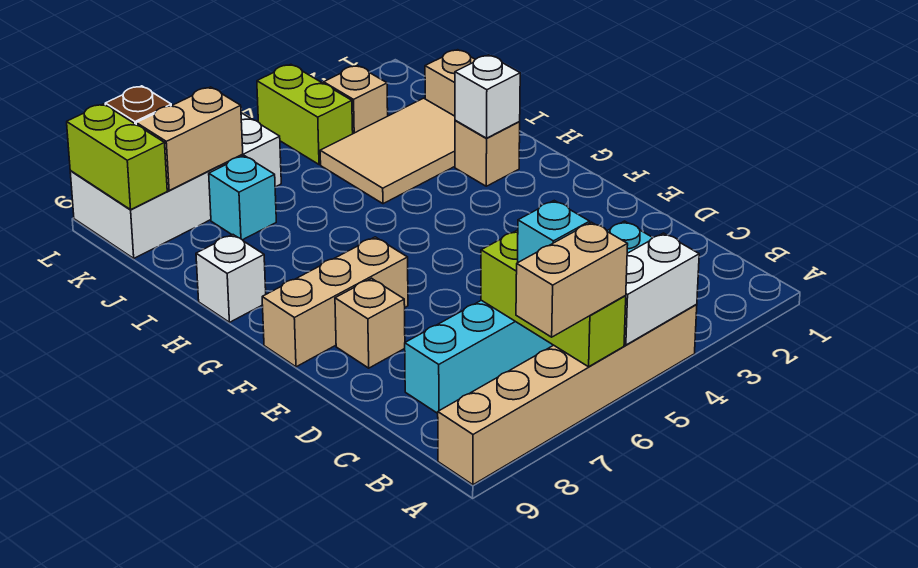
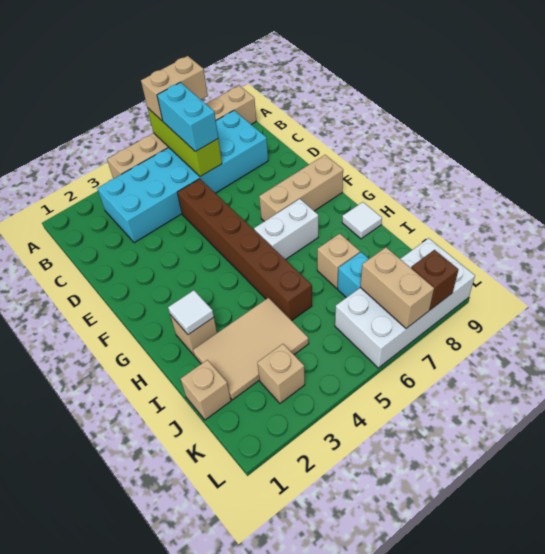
white 1x2 brick [624,233,699,345] -> white 1x2 brick moved to [254,199,318,260]
cyan 1x1 brick [518,201,590,262] -> cyan 1x2 brick [157,82,218,152]
cyan 1x6 brick [405,221,653,413] -> cyan 2x6 brick [97,111,268,243]
none -> brown 1x6 brick [177,179,312,321]
tan 1x1 brick [335,278,405,368] -> tan 1x1 brick moved to [317,234,360,288]
white 1x1 brick [455,55,520,138] -> white 1x1 tile [168,290,214,335]
white 1x1 brick [196,235,266,322] -> white 1x1 tile [342,202,382,239]
lime 1x2 brick [257,64,353,165] -> none
tan 1x2 brick [136,87,243,191] -> tan 1x2 brick turned to [360,247,434,328]
lime 1x2 brick [67,104,167,210] -> none

